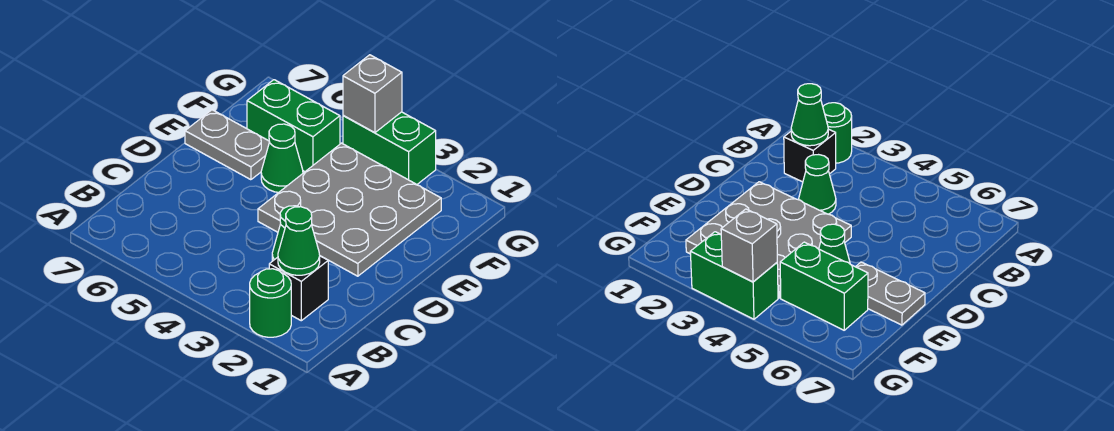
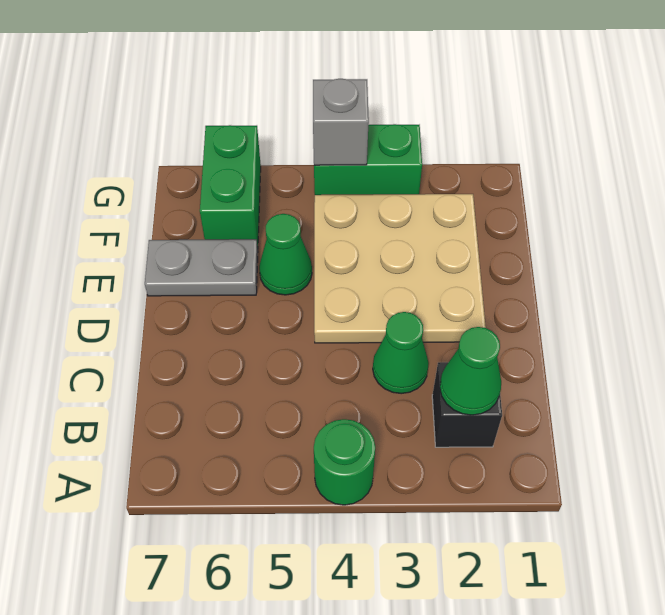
green 1x1 round brick [250,269,291,337] -> green 1x1 round brick moved to [314,419,375,505]
grey 3x3 plate [258,143,441,276] -> tan 3x3 plate [314,194,486,343]
green 1x2 brick [247,80,340,172] -> green 1x2 brick turned to [200,125,261,247]

